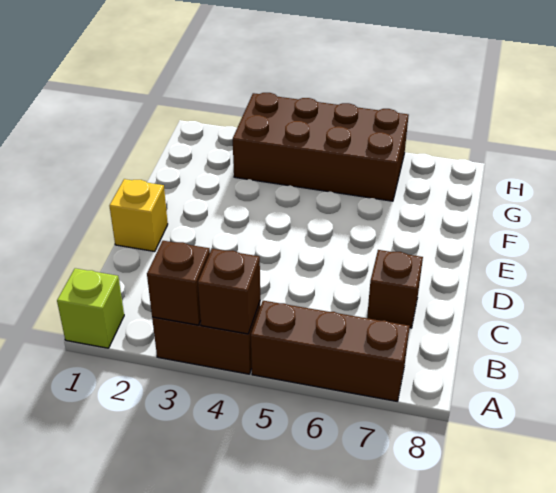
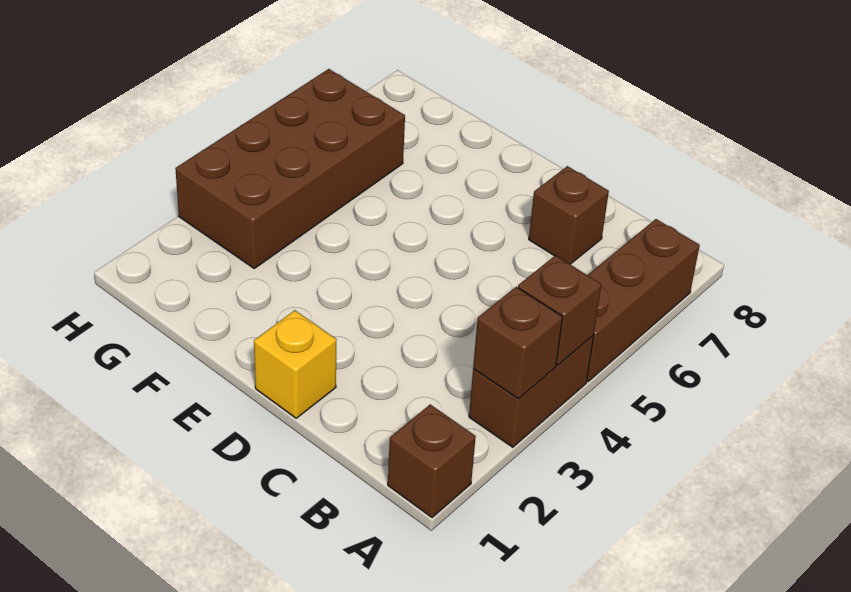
lime 1x1 brick [57,268,124,348] -> brown 1x1 brick [388,404,476,518]

